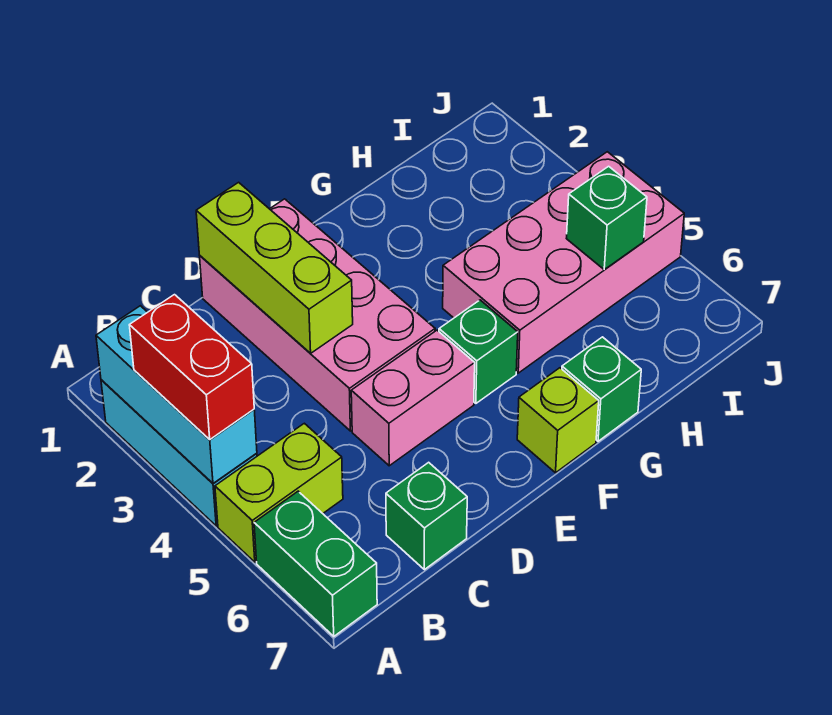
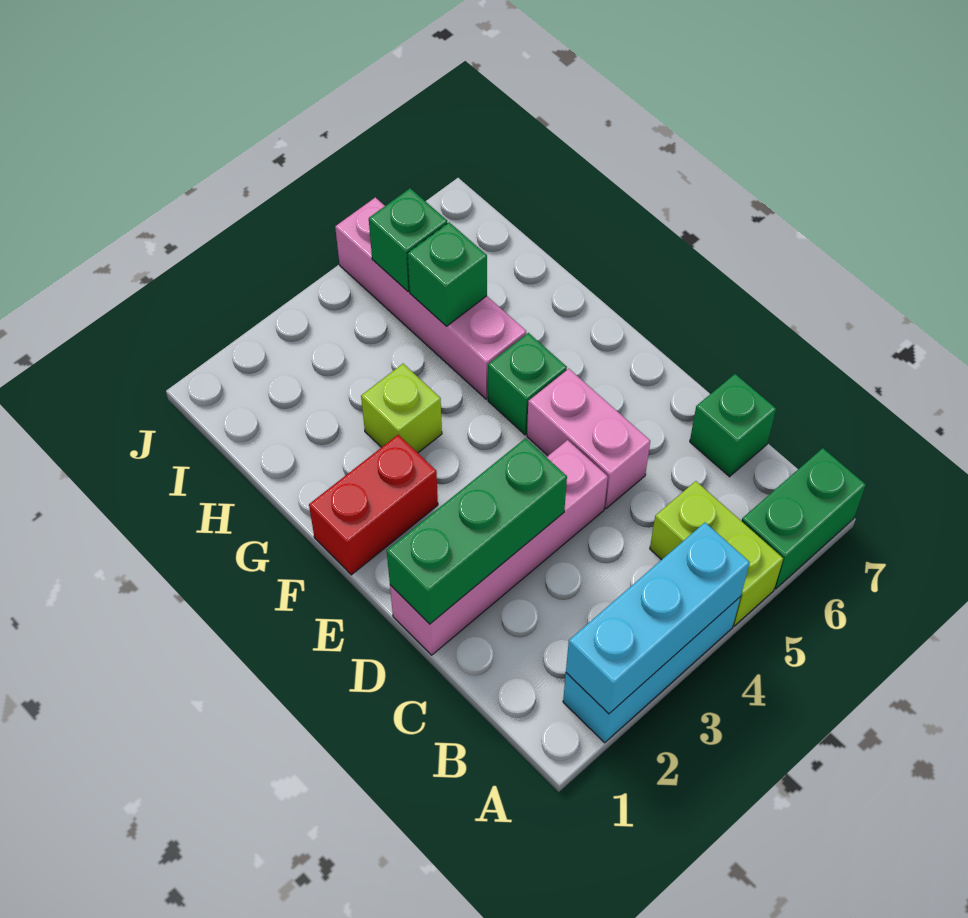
red 1x2 brick [129,295,254,440] -> red 1x2 brick moved to [309,435,438,575]
pink 2x4 brick [200,199,435,431] -> pink 1x4 brick [390,440,608,655]
lime 1x3 brick [196,182,353,354] -> green 1x3 brick [387,438,567,624]
lime 1x1 brick [517,368,599,473] -> lime 1x1 brick moved to [361,364,442,453]
pink 2x4 brick [443,152,684,373] -> pink 1x4 brick [335,197,526,399]
green 1x1 brick [562,337,641,441] -> green 1x1 brick moved to [408,222,487,326]

